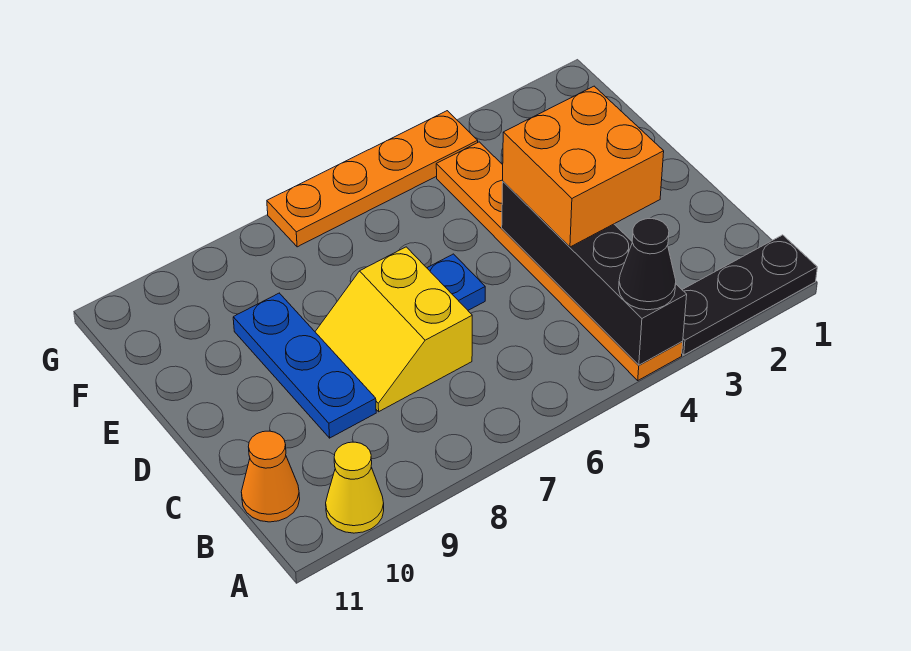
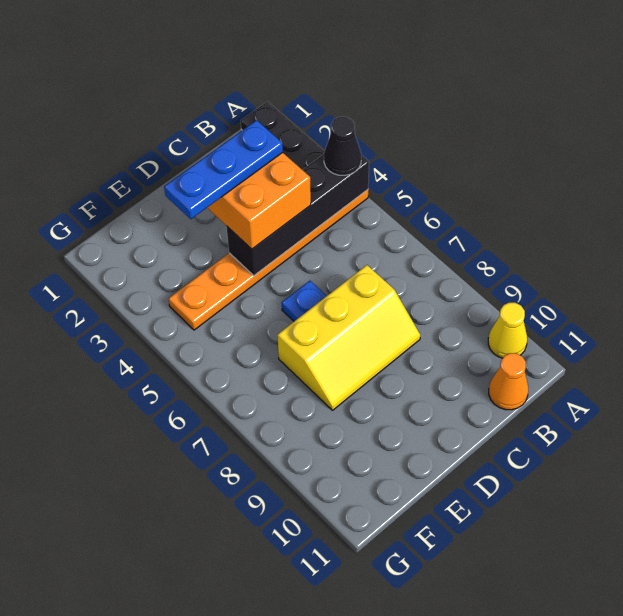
yellow 2x2 slope [315,247,472,412] -> yellow 2x3 slope [277,265,420,410]
blue 1x3 plate [233,293,376,438] -> blue 1x3 plate moved to [164,120,283,219]
orange 1x4 plate [267,111,478,247] -> none

